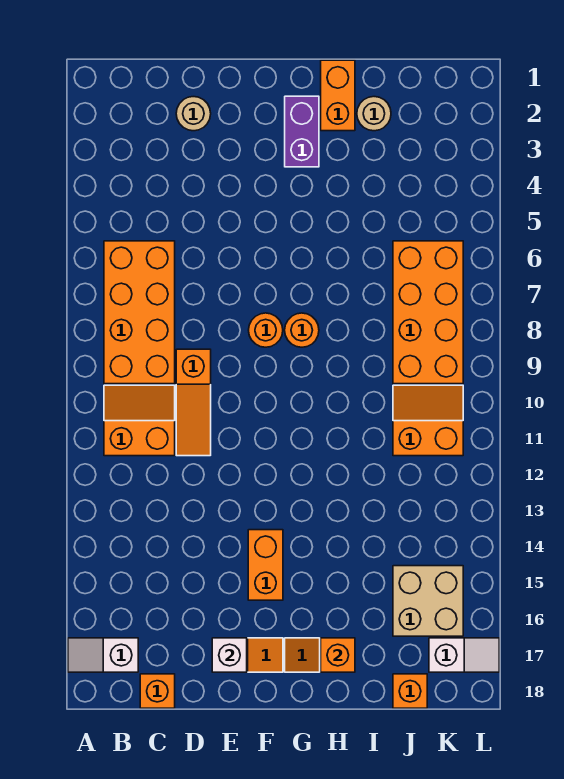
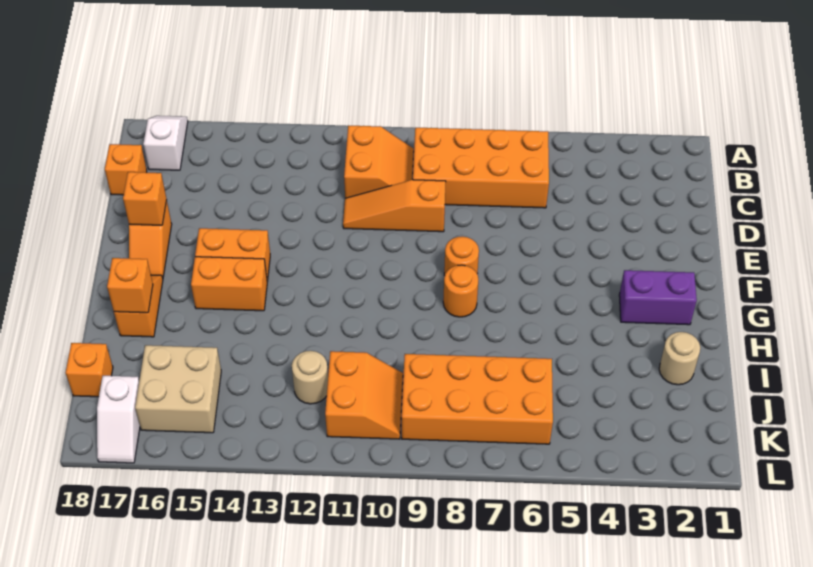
tan 1x1 round brick [176,97,211,131] -> tan 1x1 round brick moved to [292,351,328,404]
white 1x1 brick [212,638,247,672] -> orange 1x1 brick [123,172,167,225]
orange 1x2 brick [321,60,355,131] -> orange 1x2 brick moved to [191,257,267,311]

